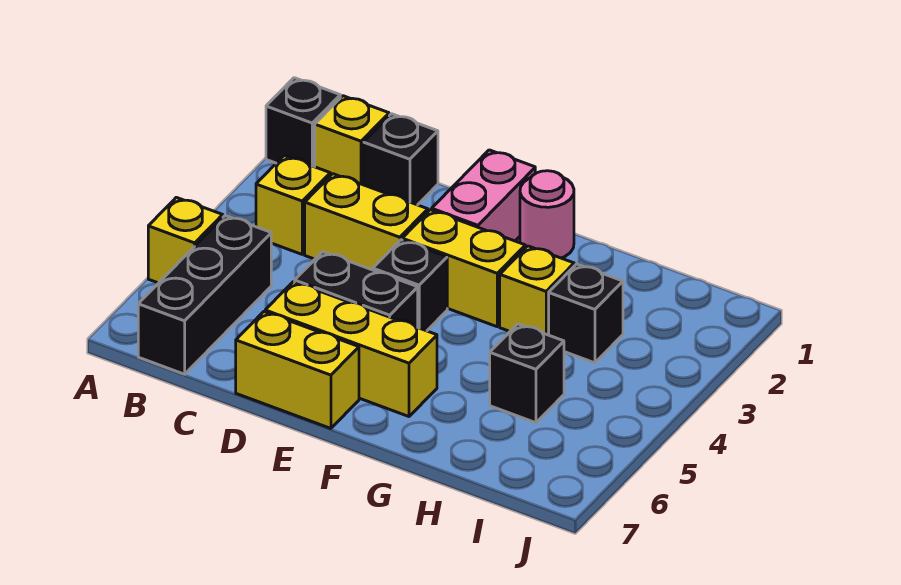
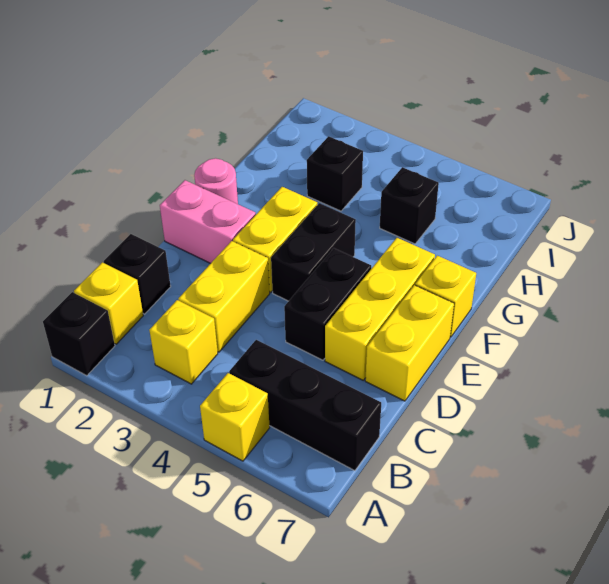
black 1x1 brick [373,240,447,331] -> black 1x2 brick [271,203,356,301]
yellow 1x1 brick [500,246,574,335] -> yellow 1x1 brick moved to [415,256,476,337]

